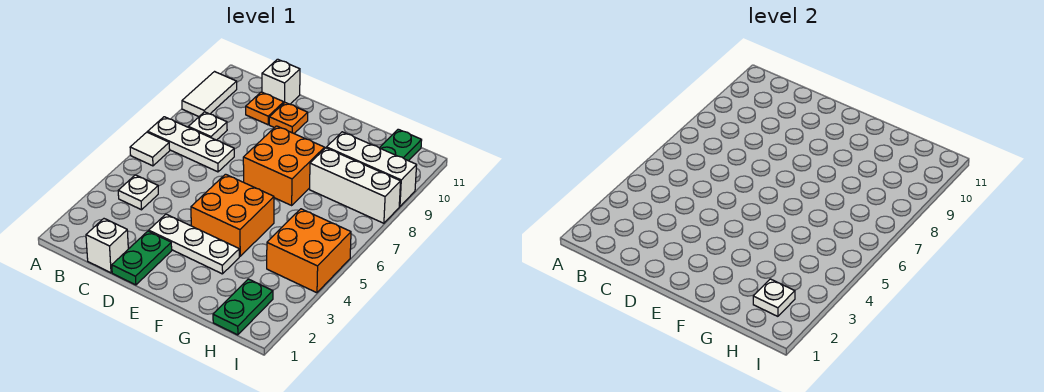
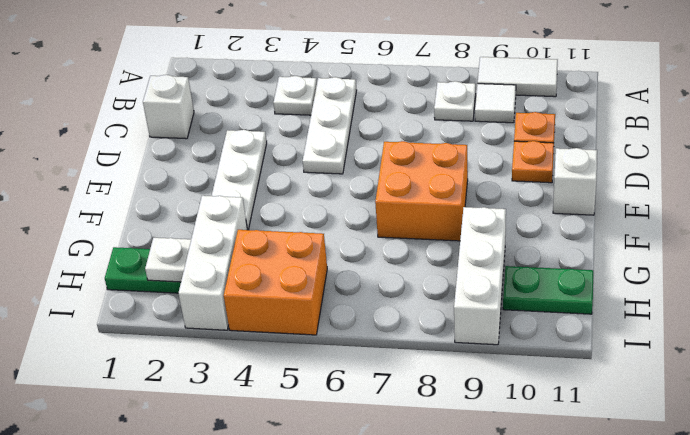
white 1x1 tile [130,132,170,166] -> white 1x1 tile moved to [475,84,516,123]
white 1x3 plate [148,117,234,172] -> white 1x3 plate moved to [303,77,357,174]
white 1x1 brick [262,59,300,104] -> white 1x1 brick moved to [553,148,597,215]
green 1x2 plate [112,231,172,285] -> none
orange 2x2 brick [191,174,274,256] -> none
white 1x3 brick [310,148,401,223] -> white 1x3 brick moved to [178,196,247,330]

